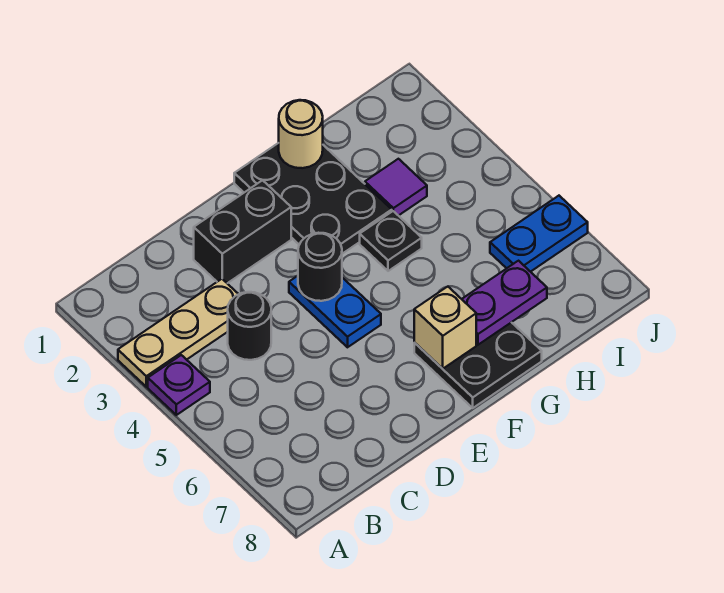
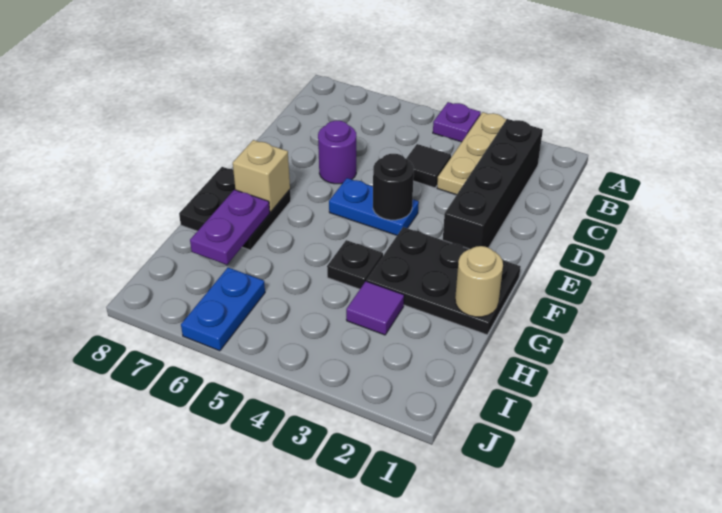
black 1x1 round brick [228,292,271,360] -> black 1x1 tile [406,144,451,188]
black 1x2 brick [194,180,291,283] -> black 1x4 brick [443,119,543,249]
none -> purple 1x1 round brick [318,121,356,184]

